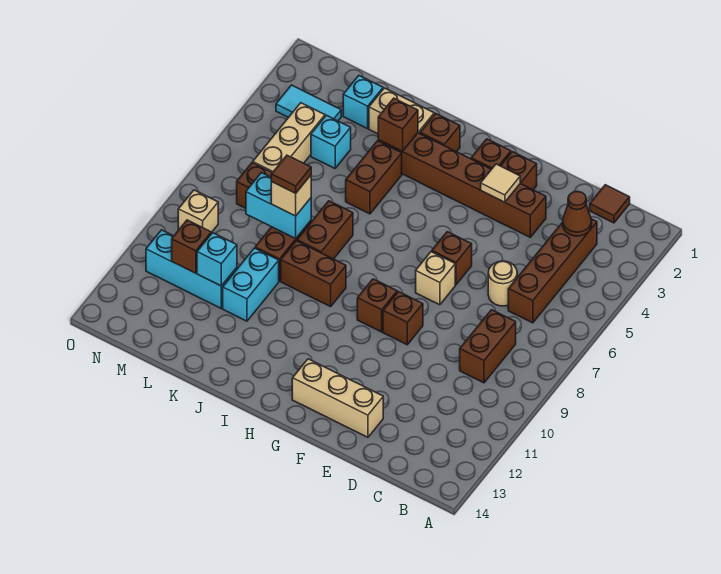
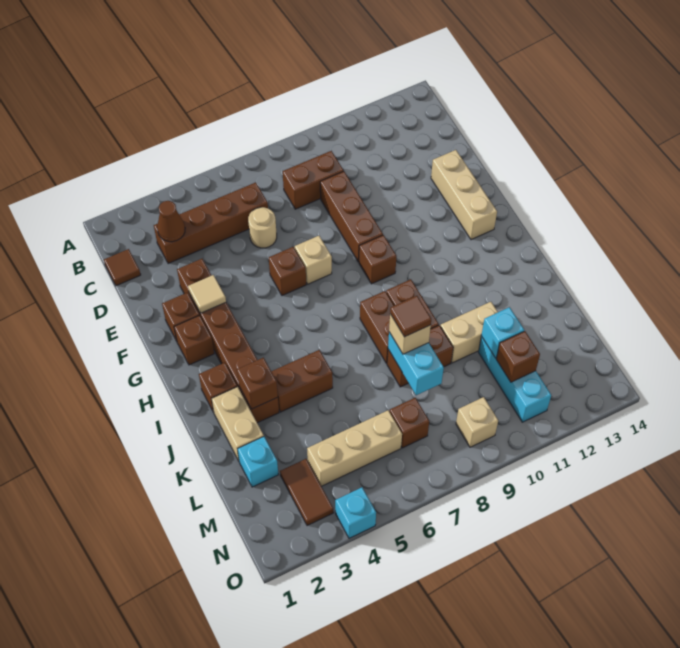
brown 1x1 brick [383,292,423,345] -> brown 1x3 brick [320,171,383,262]
brown 1x2 brick [297,201,353,259] -> brown 1x2 brick turned to [360,291,394,363]
cyan 1x2 brick [223,248,279,321] -> tan 1x2 brick [440,302,498,363]
cyan 1x1 brick [311,115,351,168] -> cyan 1x1 brick moved to [335,487,376,538]
cyan 1x2 tile [276,85,341,121] -> brown 1x2 tile [280,459,334,526]

